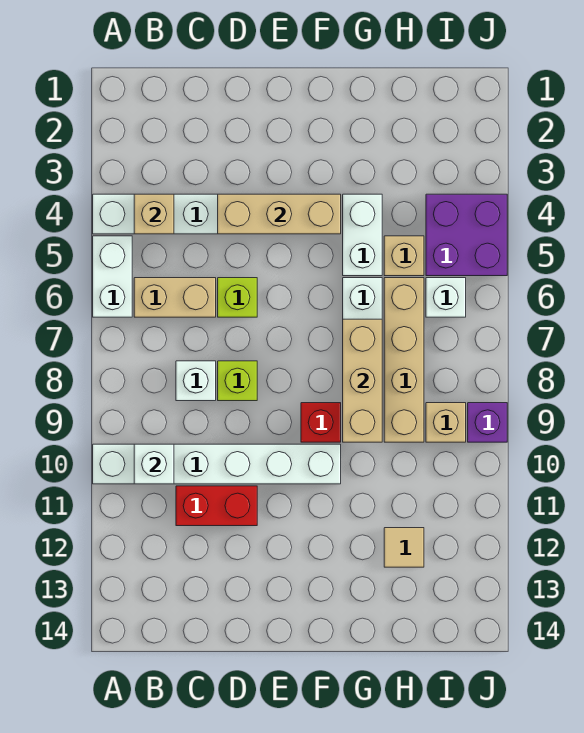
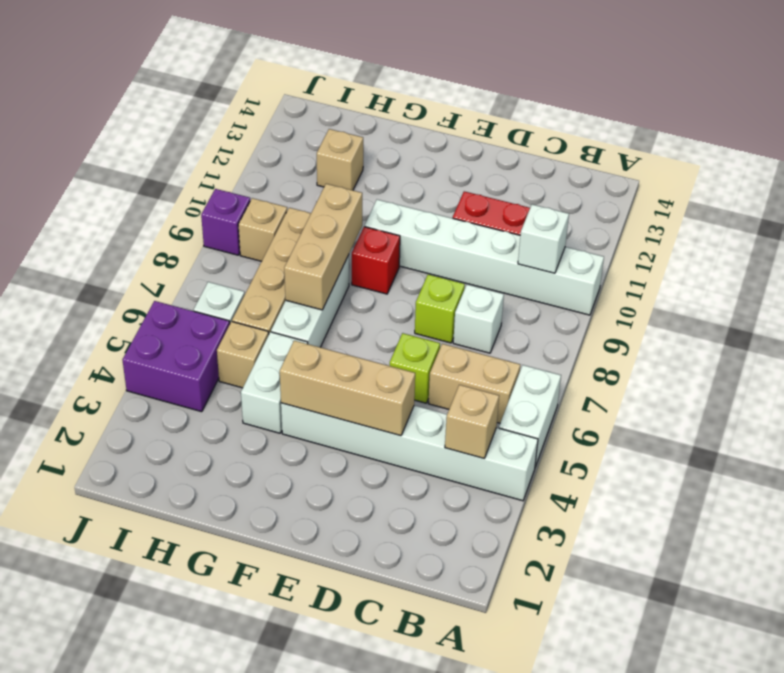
tan 1x1 tile [384,528,424,567] -> tan 1x1 brick [317,129,363,190]

